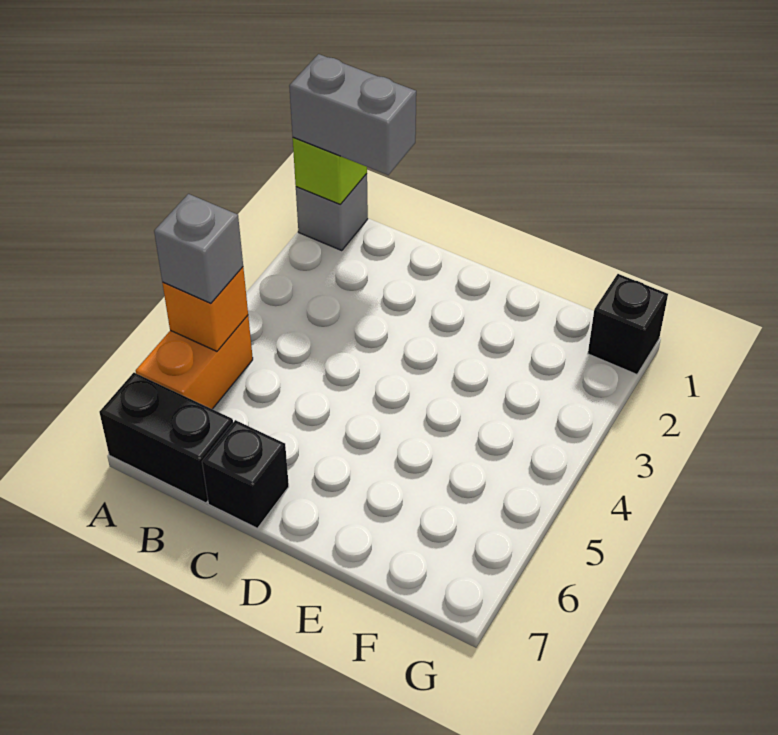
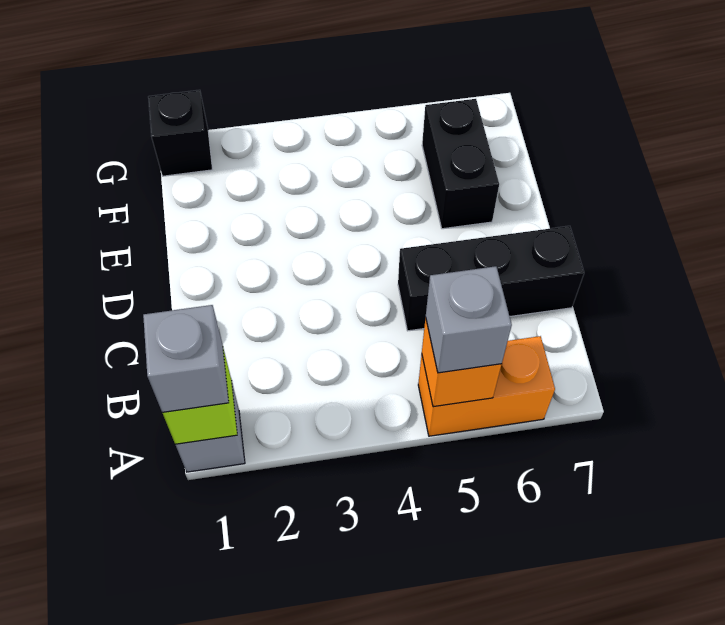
grey 1x2 brick [289,54,416,175] -> grey 1x1 brick [143,305,229,413]
black 1x2 brick [99,373,233,503] -> black 1x2 brick moved to [422,99,499,229]
black 1x1 brick [202,420,289,528] -> black 1x3 brick [398,226,584,331]

